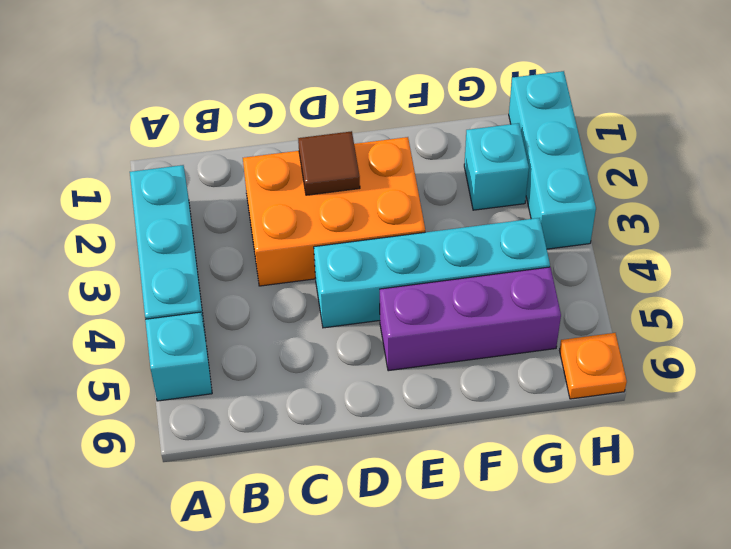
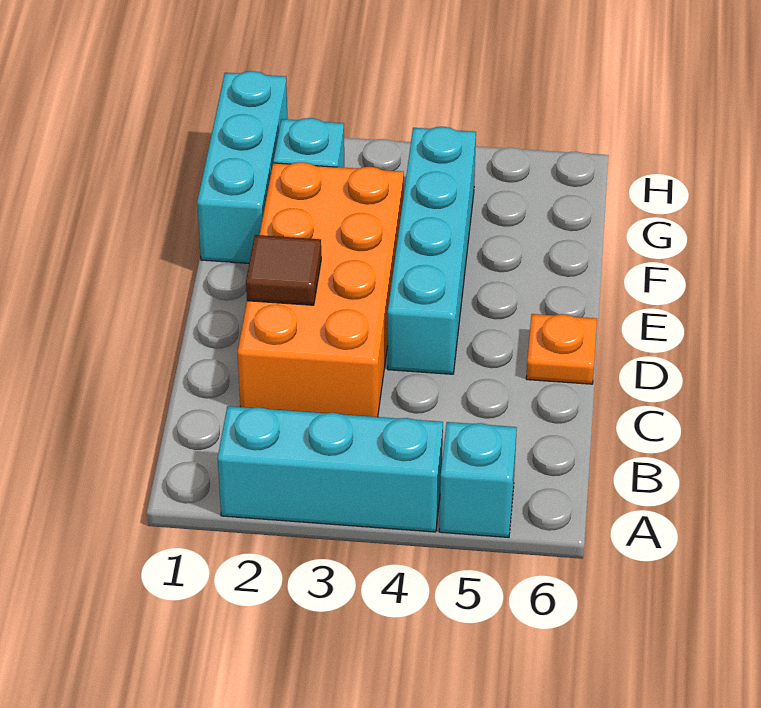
orange 2x3 brick [243,137,425,286] -> orange 2x4 brick [238,162,404,417]
purple 1x3 brick [380,267,561,371] -> none
cyan 1x3 brick [509,71,596,249] -> cyan 1x3 brick turned to [197,71,287,263]
orange 1x1 plate [560,333,627,399] -> orange 1x1 plate moved to [526,314,597,384]

